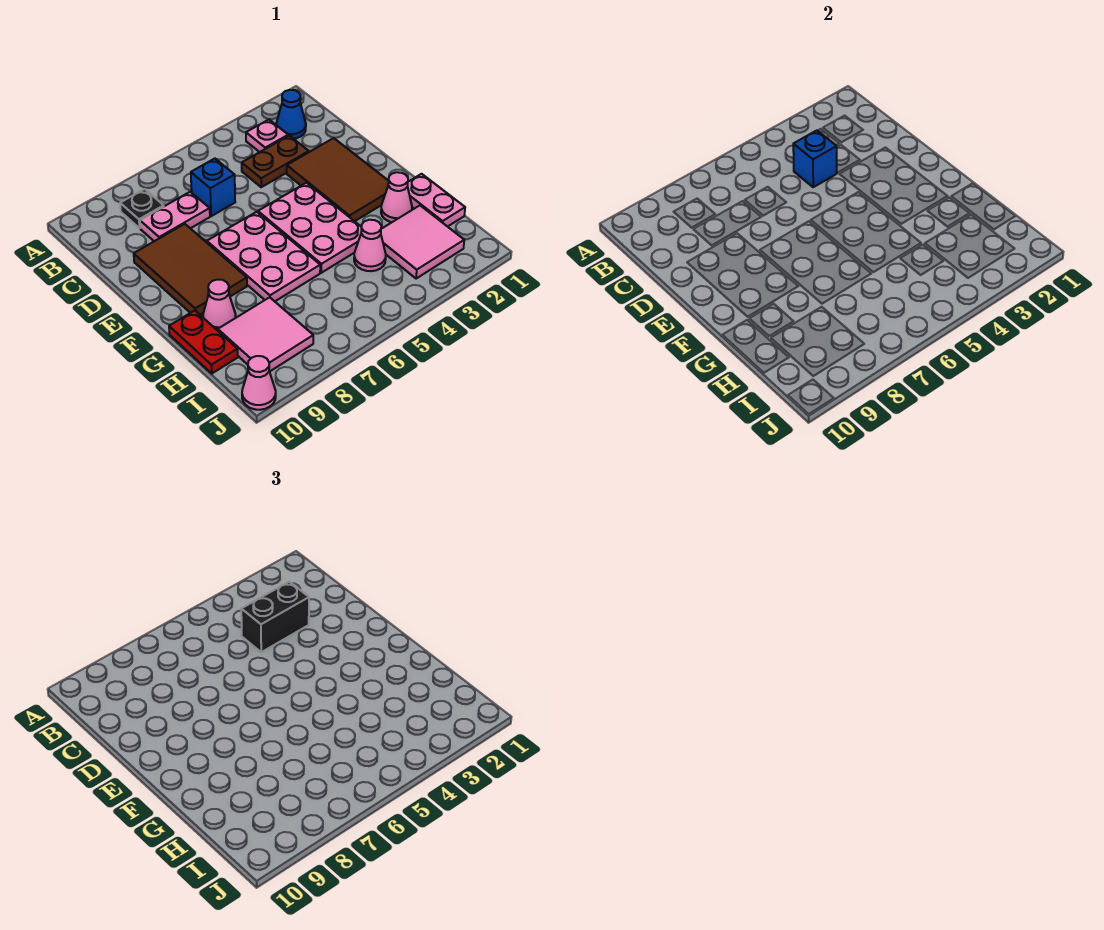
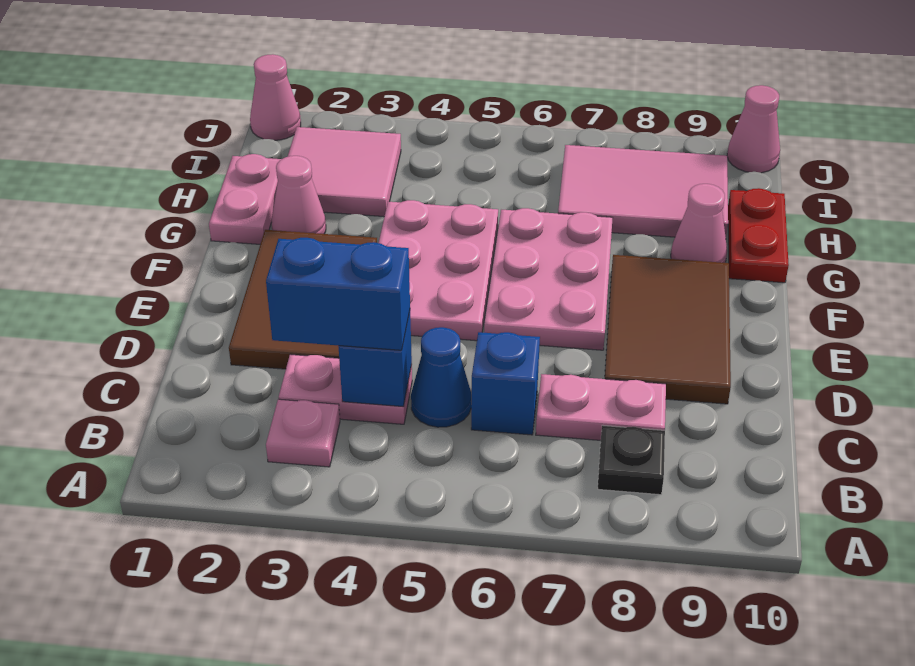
blue 1x1 cone [276,90,306,139] -> blue 1x1 cone moved to [411,327,471,427]
brown 1x2 plate [242,136,309,187] -> pink 1x2 plate [279,354,412,424]
black 1x2 brick [241,582,309,652] -> blue 1x2 brick [266,238,410,350]
pink 1x1 cone [354,220,386,271] -> pink 1x1 cone moved to [250,54,301,140]
pink 2x2 tile [218,297,313,372] -> pink 2x3 tile [558,145,728,237]

